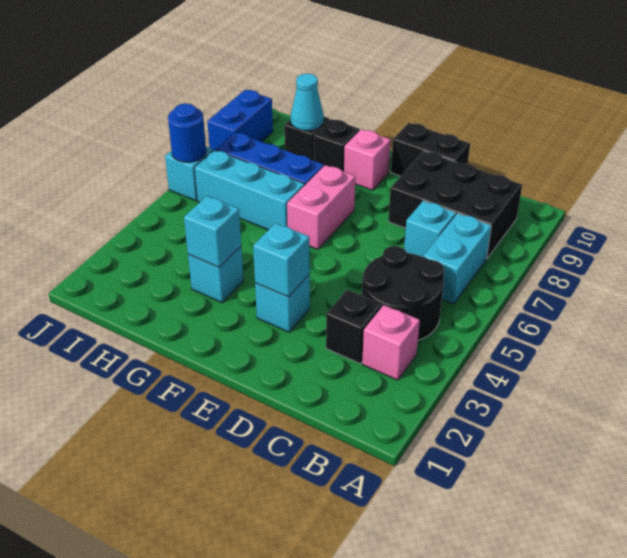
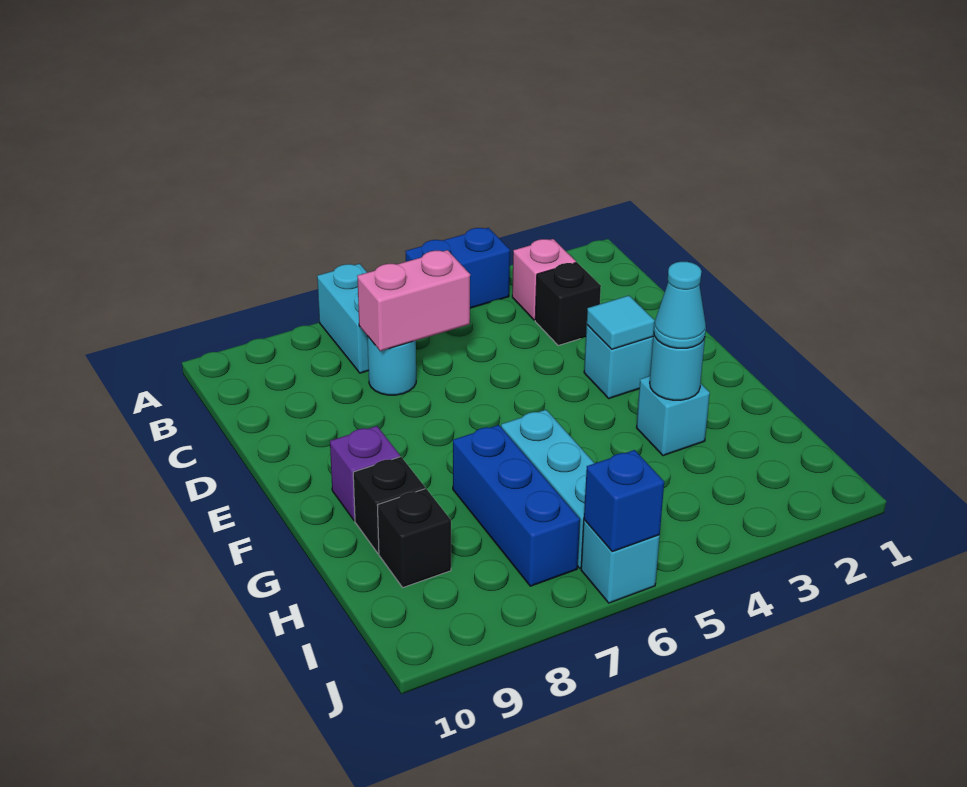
black 2x2 round brick [362,246,444,340] -> none
cyan 1x2 brick [423,213,491,304] -> cyan 1x2 brick turned to [317,264,369,373]
black 2x3 brick [388,151,522,258] -> none
cyan 1x1 brick [404,201,456,257] -> cyan 1x1 round brick [368,337,416,395]
black 1x2 brick [391,123,470,176] -> none
cyan 1x1 brick [253,223,310,297] -> cyan 1x1 tile [587,296,655,349]
pink 1x2 brick [287,165,355,249] -> pink 1x2 brick moved to [357,250,470,351]
pink 1x1 brick [344,129,391,190] -> purple 1x1 brick [330,426,400,521]
cyan 1x1 brick [184,196,241,267] -> cyan 1x1 round brick [650,334,705,400]
cyan 1x1 cone [291,74,324,131] -> cyan 1x1 cone moved to [654,262,706,348]
blue 1x1 round brick [168,104,206,162] -> blue 1x1 brick [584,450,664,552]
blue 1x2 brick [207,90,273,151] -> blue 1x2 brick moved to [405,228,510,308]

